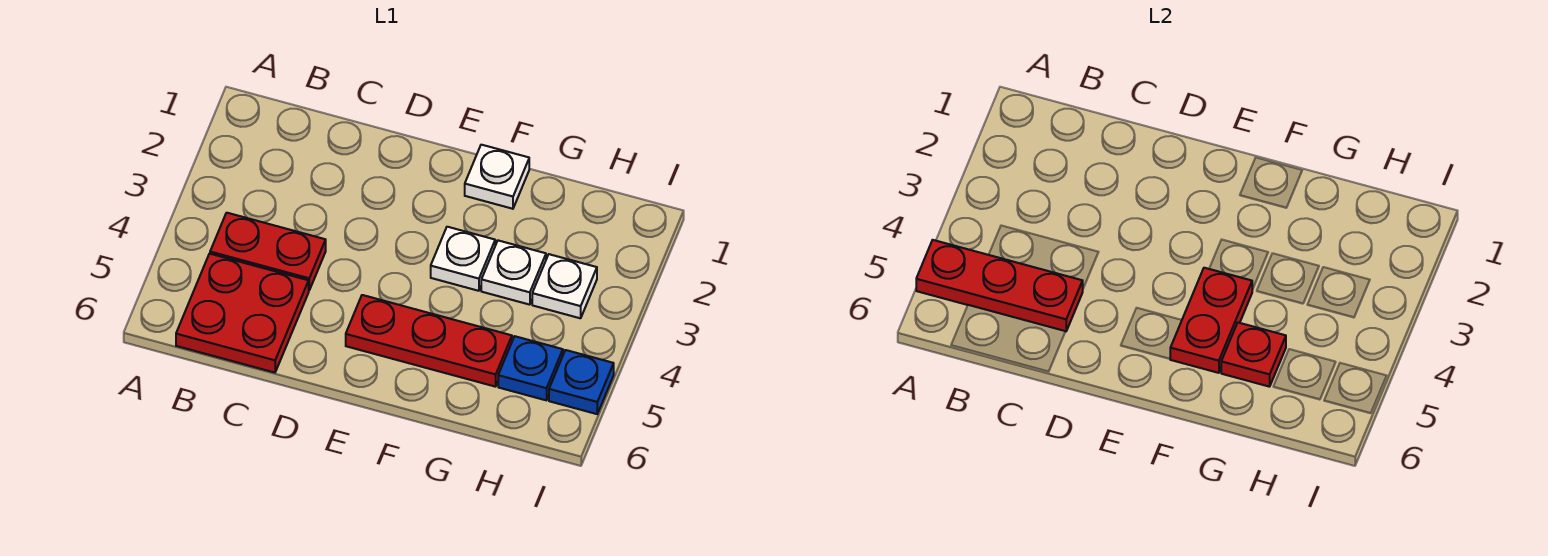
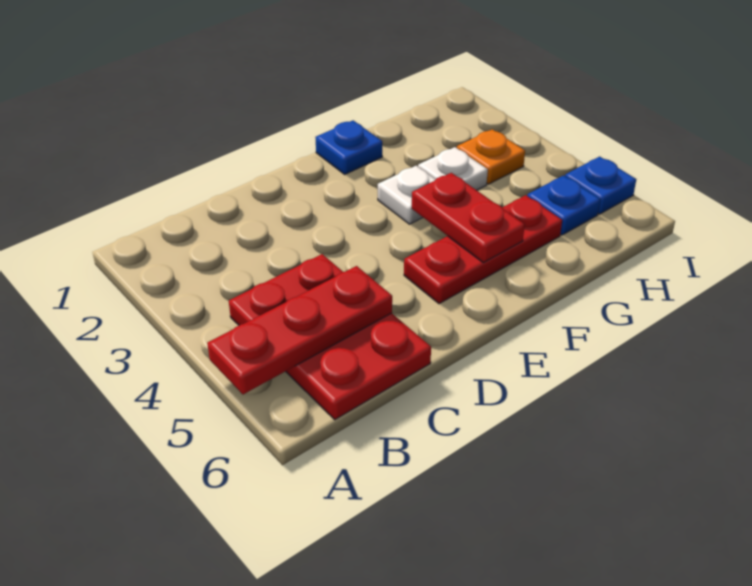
white 1x1 plate [465,145,529,209] -> blue 1x1 plate [315,120,382,174]
red 1x1 plate [1221,323,1286,387] -> none
white 1x1 plate [532,254,597,318] -> orange 1x1 plate [457,129,525,184]

